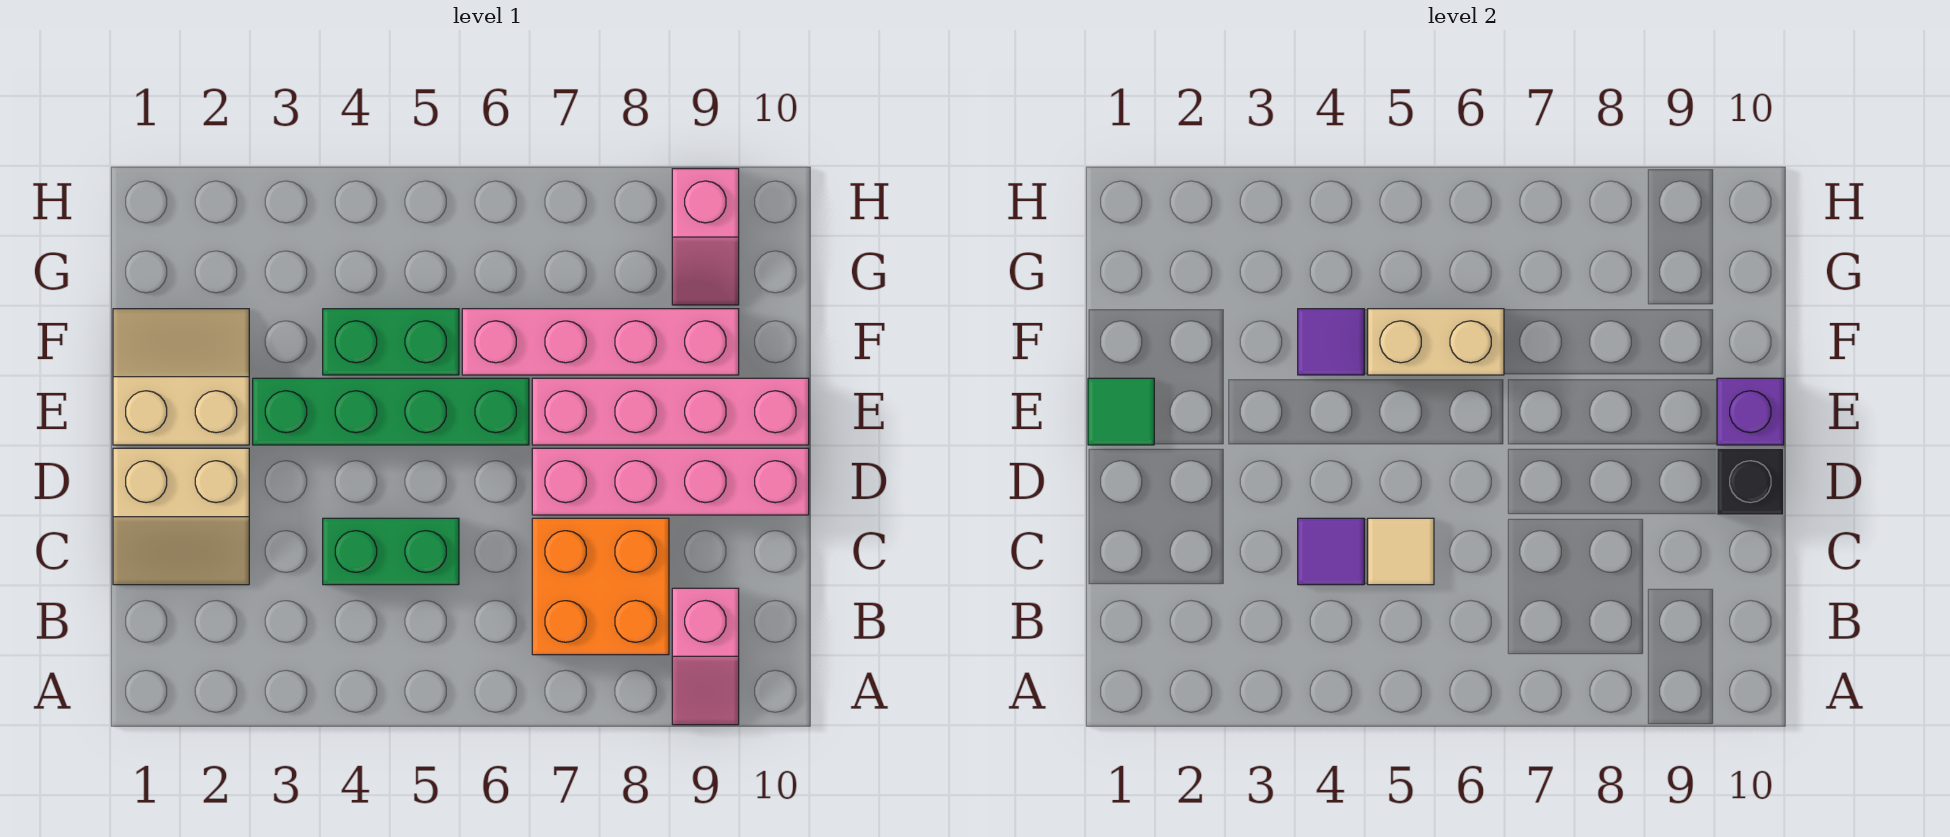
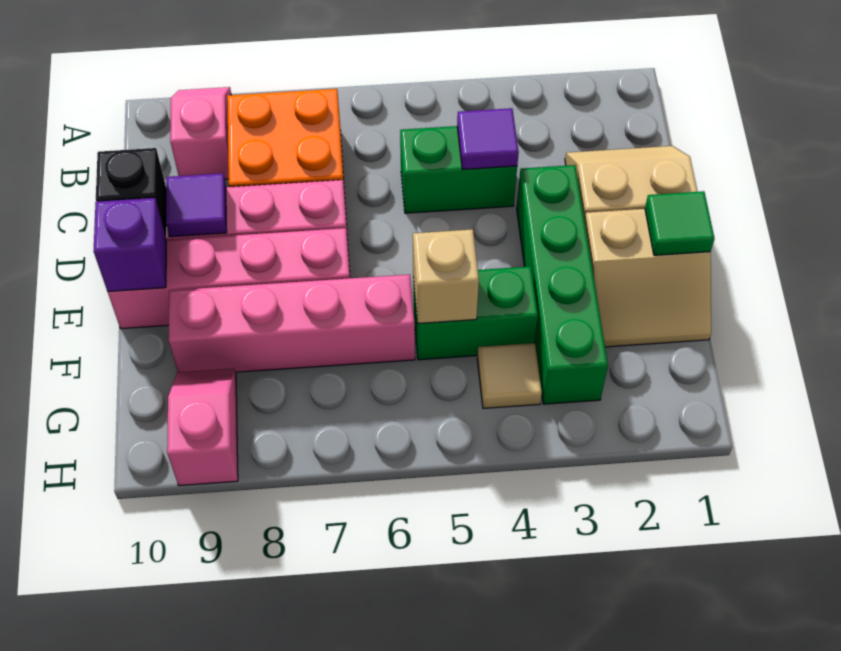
tan 1x1 tile [1368,518,1434,585] -> tan 1x1 tile moved to [477,343,542,408]
green 1x4 brick [253,378,529,445] -> green 1x4 brick turned to [517,165,608,404]
purple 1x1 tile [1298,309,1364,375] -> purple 1x1 tile moved to [166,173,227,237]
tan 1x2 brick [1368,309,1504,375] -> tan 1x1 brick [413,229,479,323]

